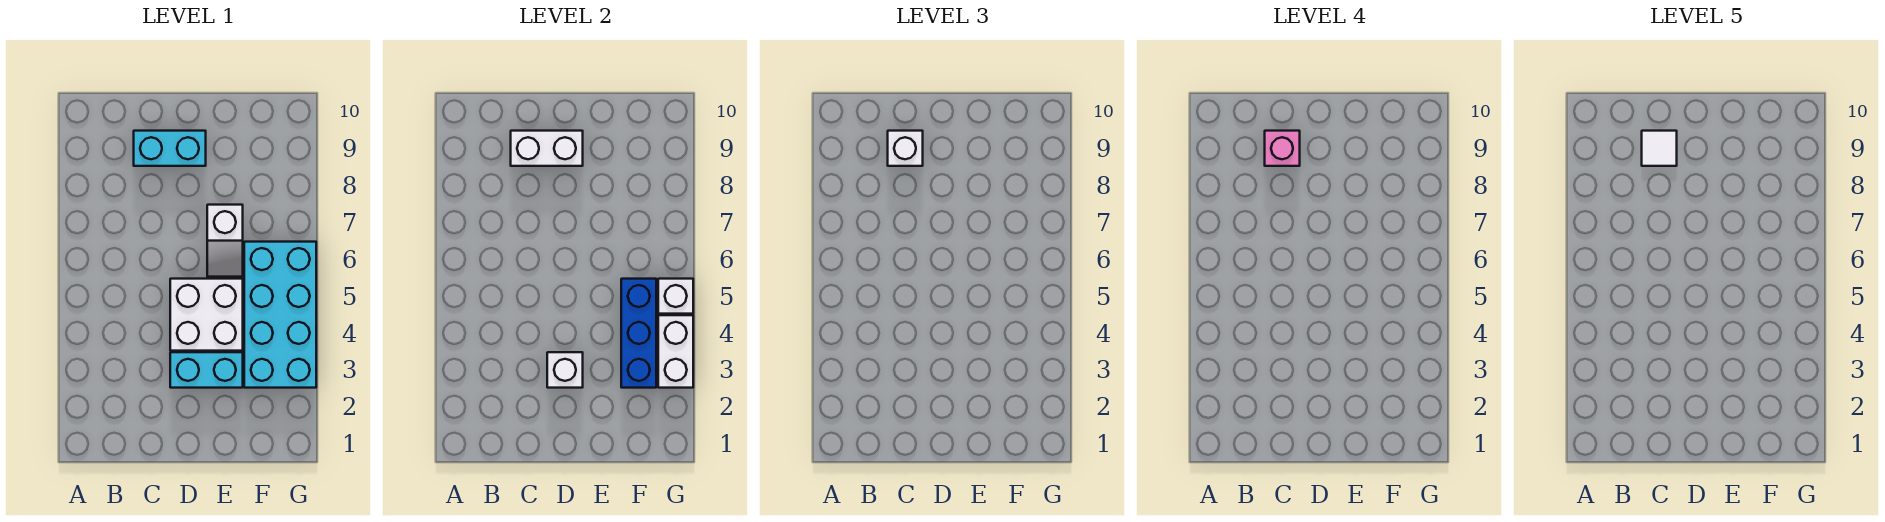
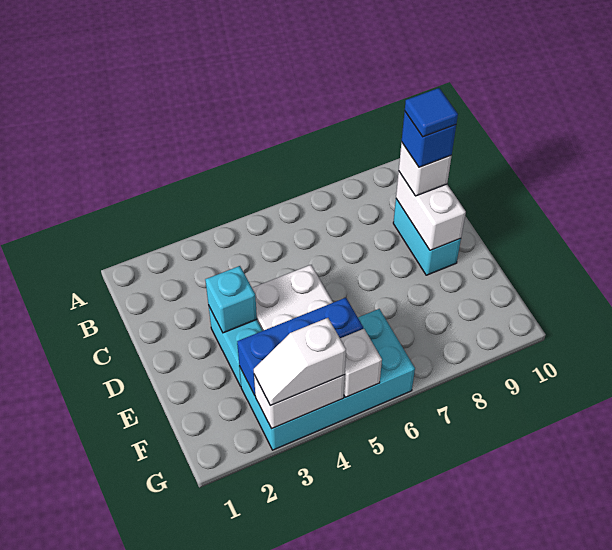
pink 1x1 brick [1265,131,1300,166] -> blue 1x1 brick [402,111,456,167]
white 1x1 tile [1642,131,1677,166] -> blue 1x1 tile [405,88,458,137]
white 1x1 brick [547,352,583,388] -> cyan 1x1 brick [205,266,257,333]
white 1x2 slope [207,205,243,277] -> white 1x2 slope moved to [254,318,346,406]

